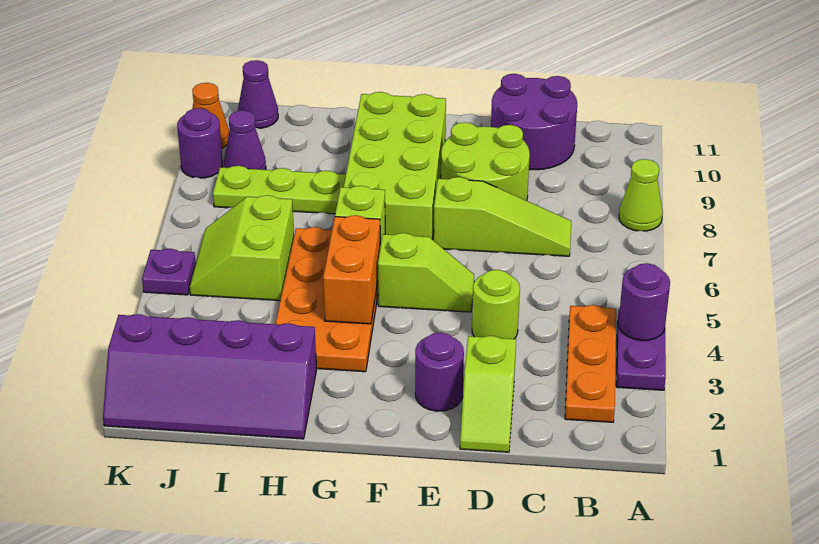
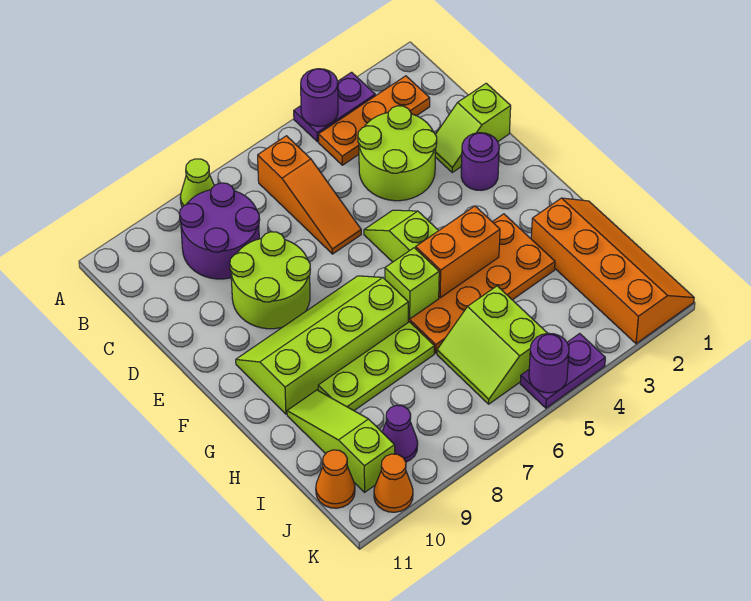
none -> orange 1x3 slope [258,136,361,254]
lime 1x3 slope [434,177,571,256] -> lime 1x3 slope moved to [287,390,395,492]
purple 2x2 round brick [491,74,577,170] -> purple 2x2 round brick moved to [180,183,260,279]
lime 1x2 slope [460,336,516,452] -> lime 1x2 slope turned to [435,83,511,172]
lime 1x1 round brick [472,270,520,339] -> lime 2x2 round brick [358,106,437,201]
lime 2x4 brick [344,92,446,240] -> lime 2x4 slope [236,276,408,414]
purple 2x4 slope [103,314,317,439] -> orange 2x4 slope [531,198,694,344]
lime 1x3 plate [213,166,346,214] -> lime 1x3 plate turned to [318,322,434,410]
lime 2x2 slope [190,195,294,301] -> lime 2x2 slope turned to [437,286,547,404]
purple 1x1 cone [238,60,278,128] -> orange 1x1 cone [316,450,355,508]
purple 1x1 plate [142,249,196,295] -> purple 1x2 plate [520,334,605,408]
purple 1x1 round brick [177,108,223,178] -> purple 1x1 round brick moved to [529,333,569,393]

